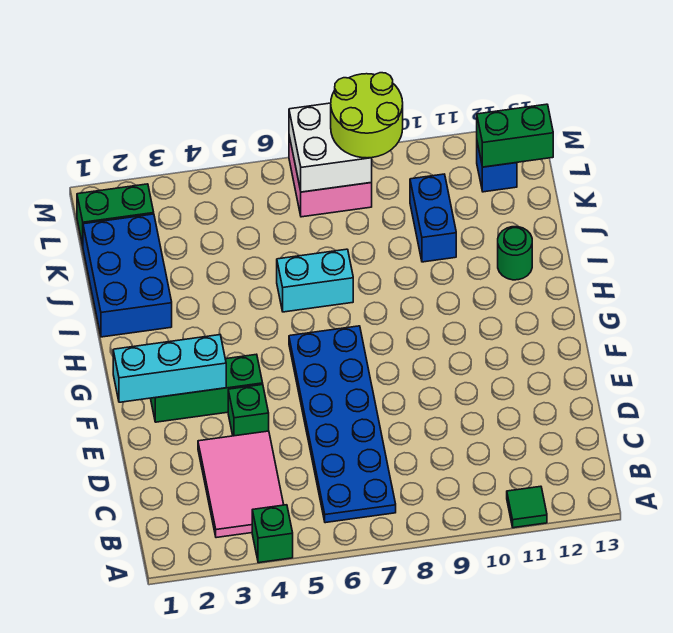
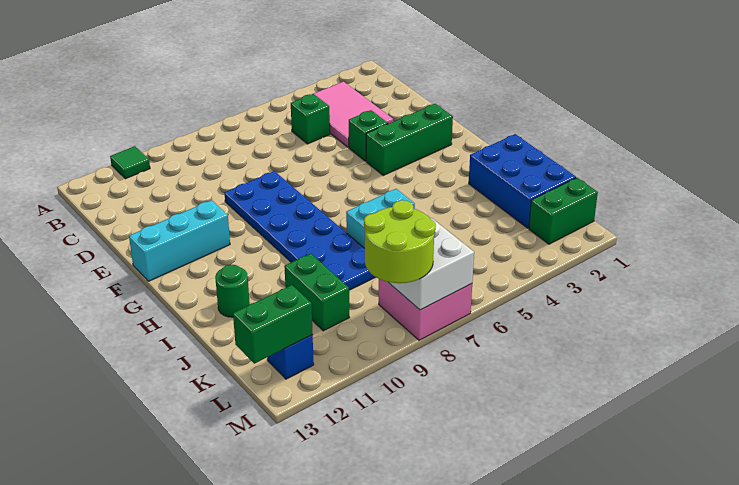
green 1x1 brick [252,505,293,563] -> green 1x1 brick moved to [291,94,330,144]
blue 2x6 plate [289,326,396,523] -> blue 2x6 plate moved to [224,171,376,290]
cyan 1x3 brick [113,335,226,402] -> cyan 1x3 brick moved to [129,200,230,281]
blue 1x2 brick [410,174,456,262] -> green 1x2 brick [284,253,350,331]

